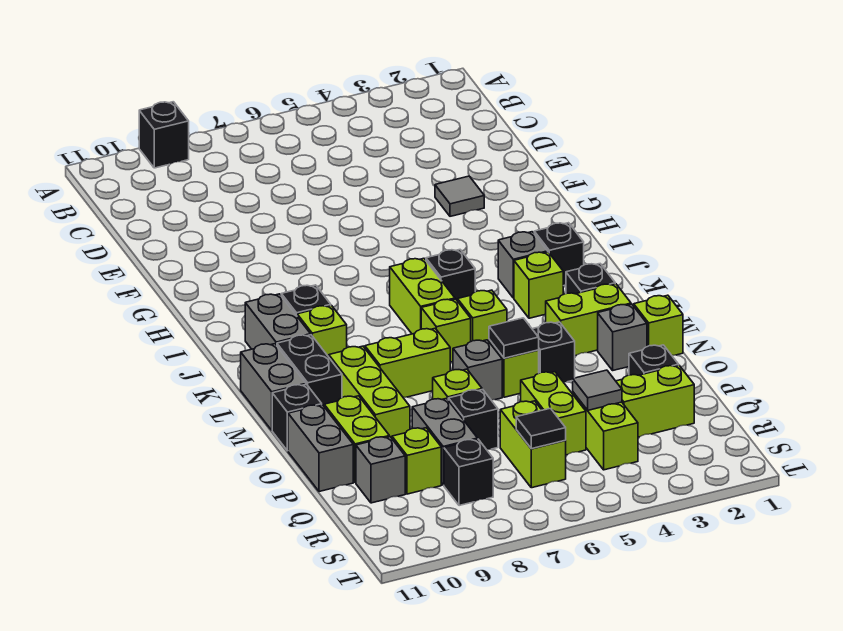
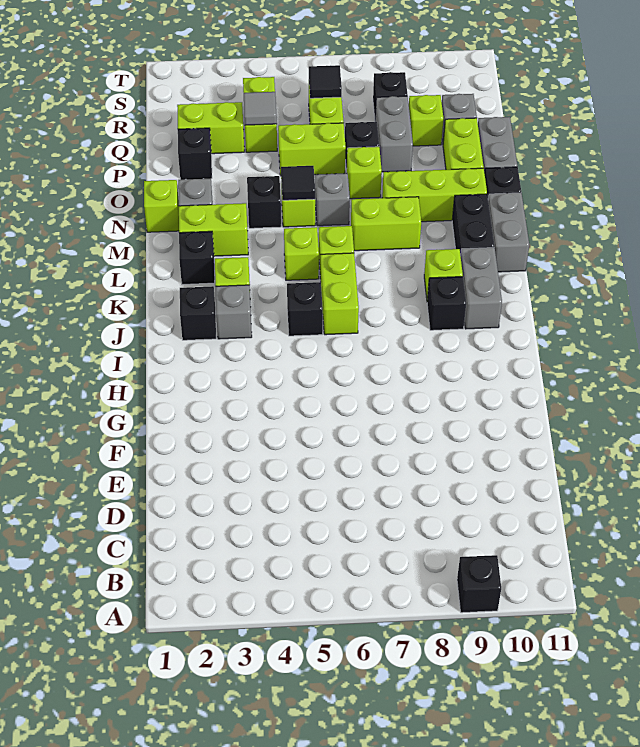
grey 1x1 tile [435,176,484,216] -> none
lime 1x3 brick [329,346,410,438] -> lime 1x3 brick turned to [382,168,487,222]
lime 1x2 brick [521,372,586,455] -> lime 1x2 brick turned to [278,123,346,176]

